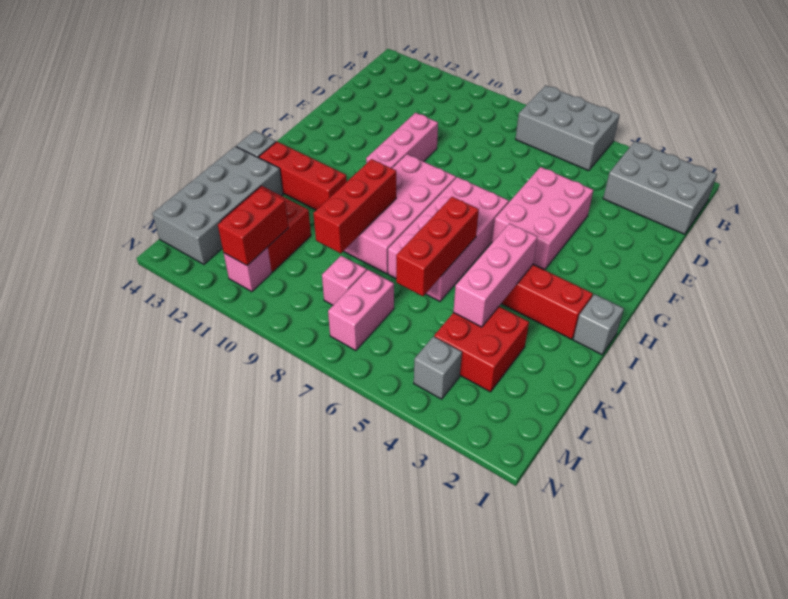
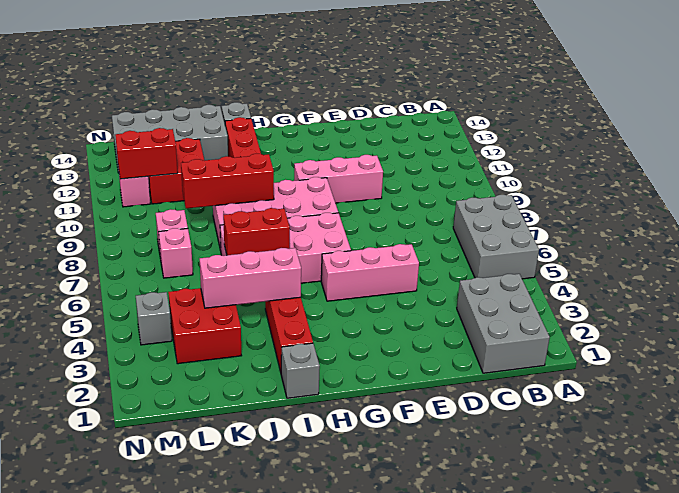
pink 2x3 brick [492,167,593,270] -> pink 1x3 brick [321,244,419,301]
red 1x3 brick [396,197,479,296] -> red 1x2 brick [223,208,290,255]
pink 1x2 brick [328,270,394,351] -> pink 1x1 brick [159,228,193,278]

